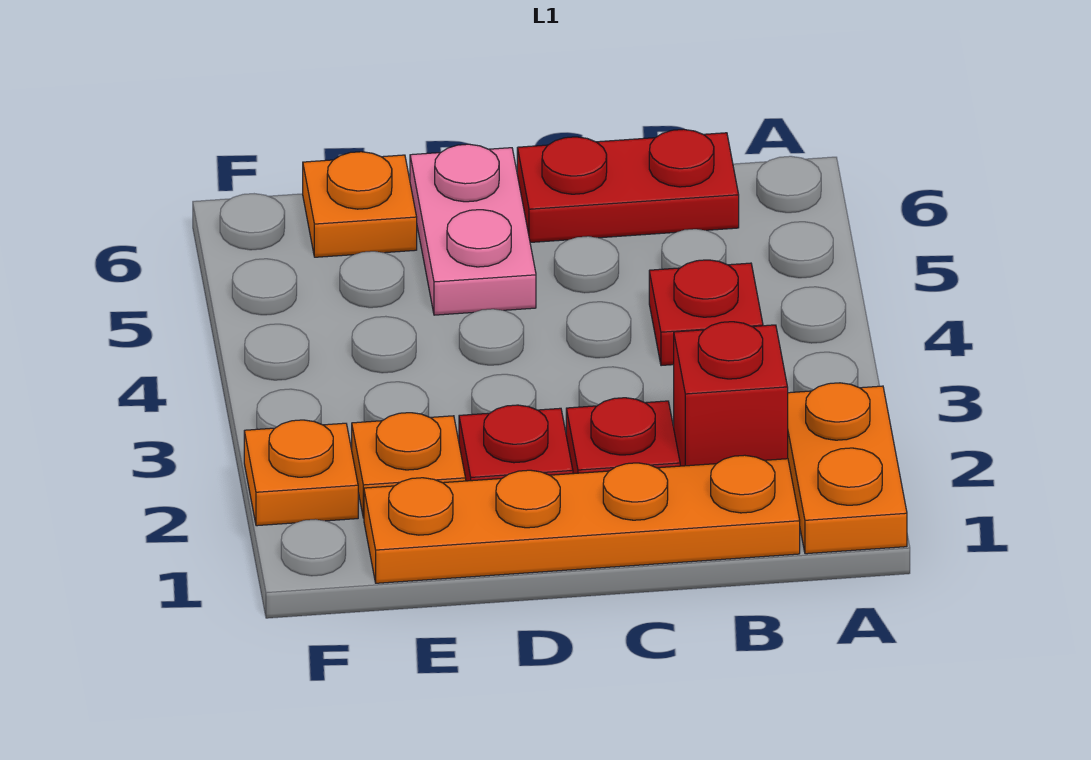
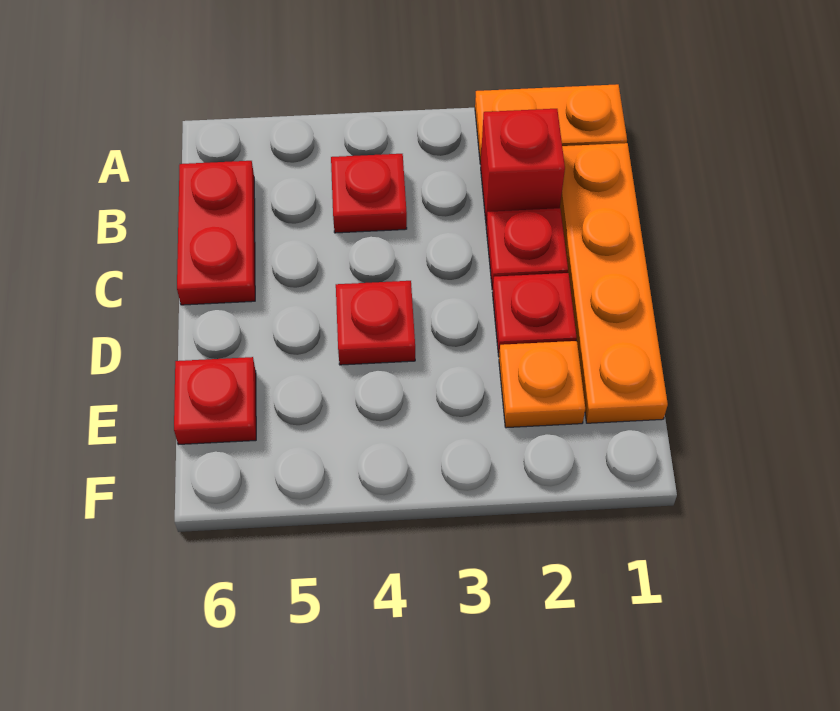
none -> red 1x1 plate [336,281,415,365]
pink 1x2 plate [410,144,536,315] -> none
orange 1x1 plate [303,152,417,257] -> red 1x1 plate [174,357,256,445]
orange 1x1 plate [244,420,358,526] -> none

